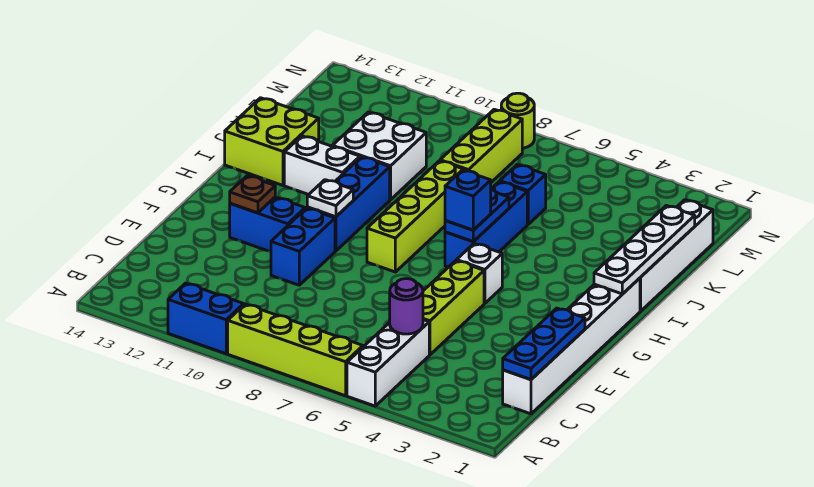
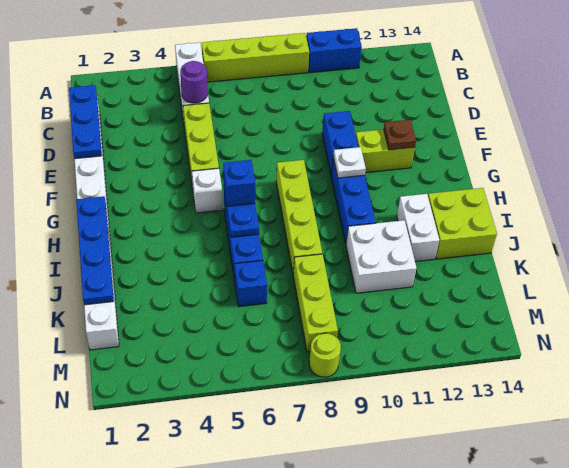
blue 1x2 brick [230,197,305,252] -> lime 1x2 brick [356,129,415,173]
white 1x4 plate [594,205,695,294] -> blue 1x4 plate [76,196,114,305]
white 1x2 brick [284,136,360,195] -> white 1x2 brick turned to [397,194,439,262]

